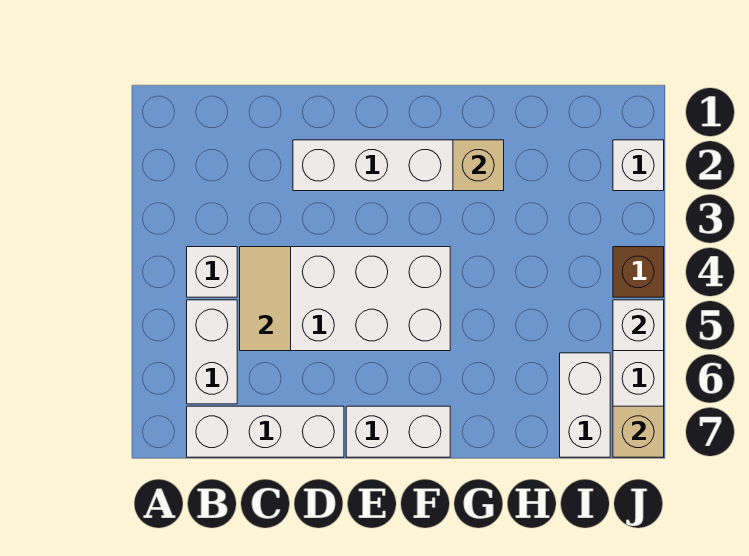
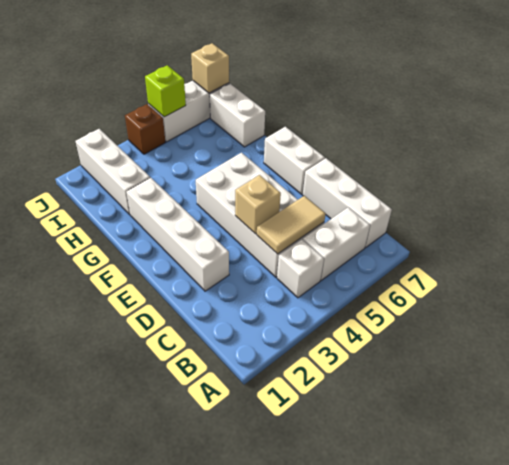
tan 1x1 brick [453,140,504,191] -> tan 1x1 brick moved to [235,175,281,234]
white 1x2 brick [560,353,610,457] -> white 1x2 brick turned to [210,84,265,147]
white 1x1 brick [613,140,664,191] -> white 1x3 brick [76,129,150,214]
white 1x1 brick [613,300,664,351] -> lime 1x1 brick [145,65,186,117]

